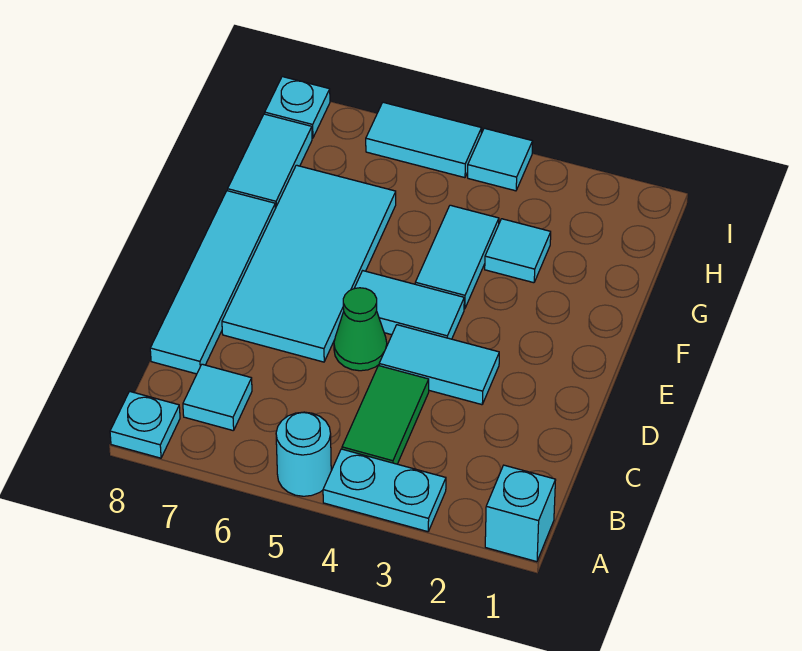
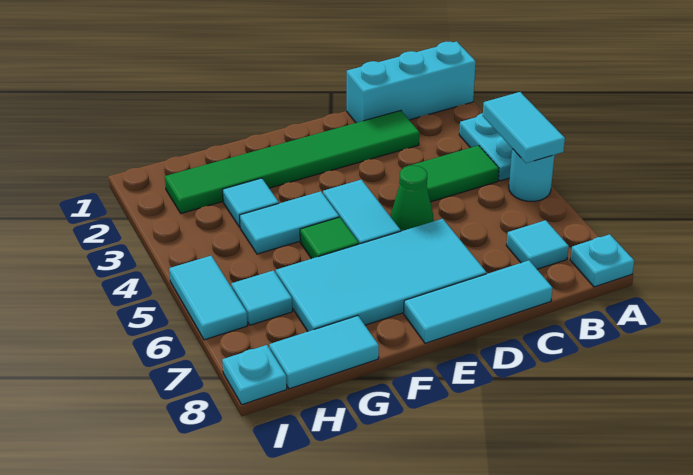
cyan 1x1 brick [485,465,556,562] -> cyan 1x3 brick [347,41,476,123]
none -> green 1x6 tile [165,111,419,213]
cyan 1x4 tile [150,191,275,374] -> cyan 1x3 tile [404,260,553,343]
cyan 1x2 tile [379,325,499,405] -> cyan 1x2 tile moved to [483,92,565,163]
none -> green 1x1 tile [300,217,359,259]
cyan 1x1 tile [468,128,533,191] -> cyan 1x1 tile moved to [231,270,292,325]

